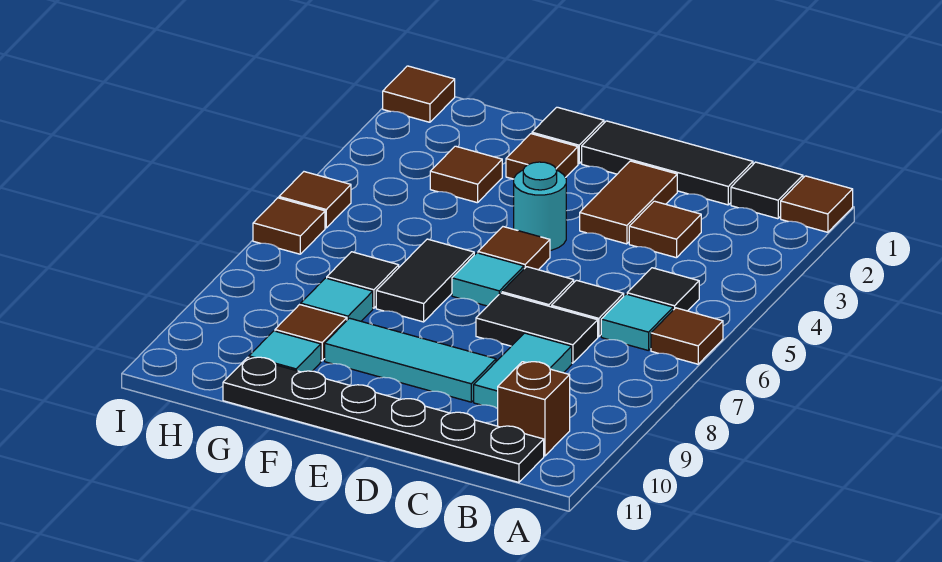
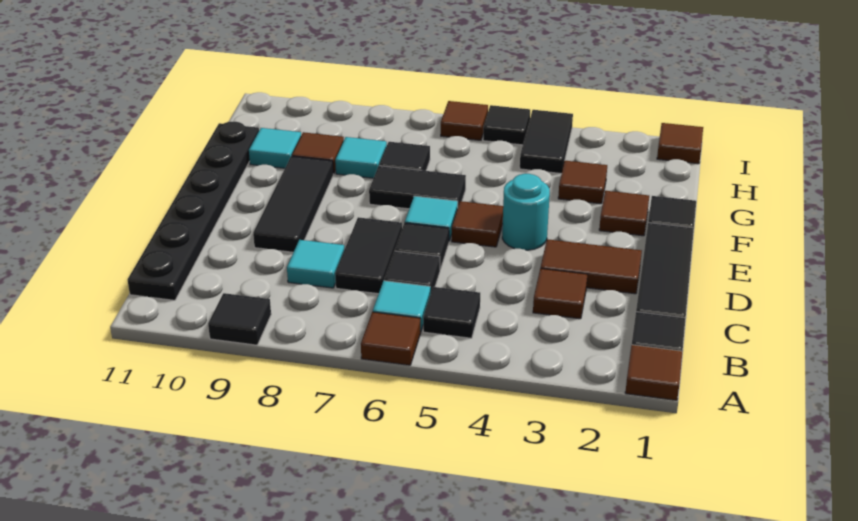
none -> black 1x1 tile [208,293,271,345]
brown 1x1 brick [498,362,570,456] -> none
cyan 1x2 tile [474,333,572,409] -> cyan 1x1 tile [287,240,344,288]
cyan 1x3 tile [325,318,496,402] -> black 1x3 tile [253,156,333,252]
none -> black 1x2 tile [520,110,573,174]
brown 1x1 tile [279,172,351,228] -> black 1x1 tile [483,105,530,145]

